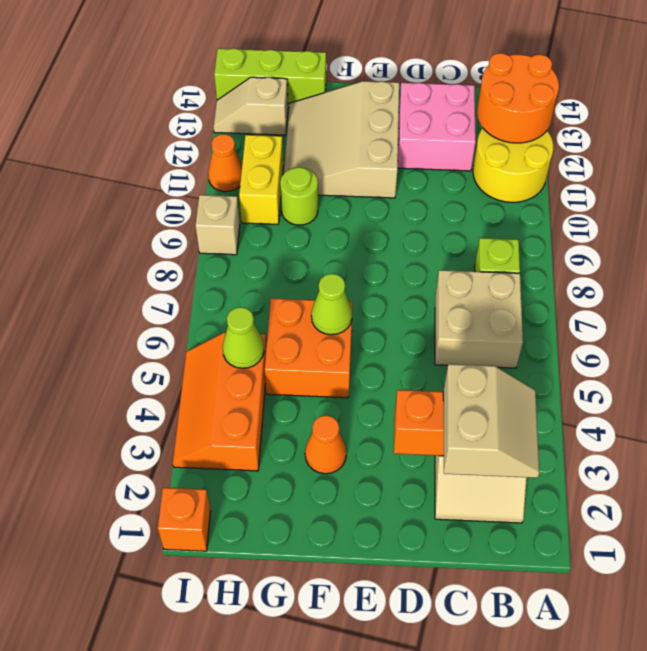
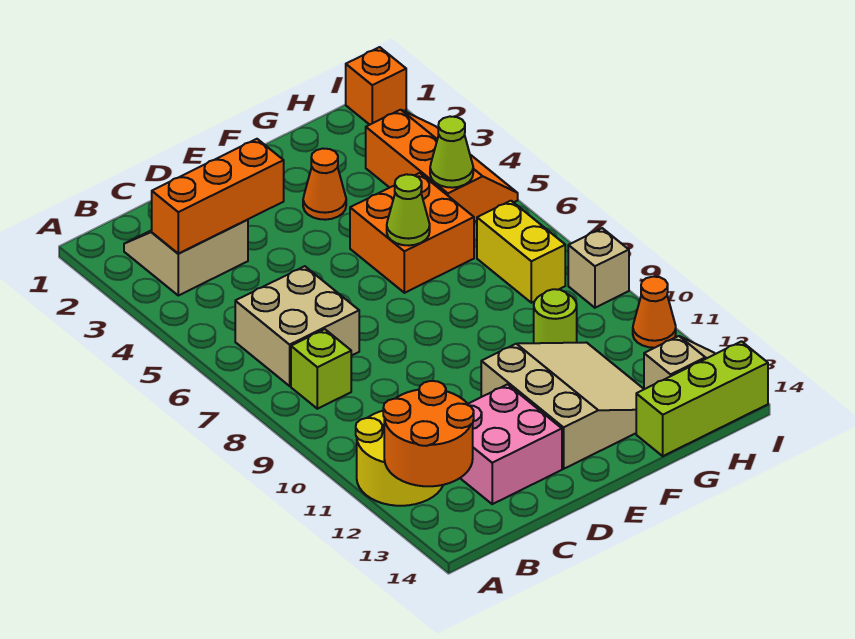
tan 2x2 slope [443,364,539,478] -> none
yellow 1x2 brick [239,135,283,224] -> yellow 1x2 brick moved to [477,201,565,303]

